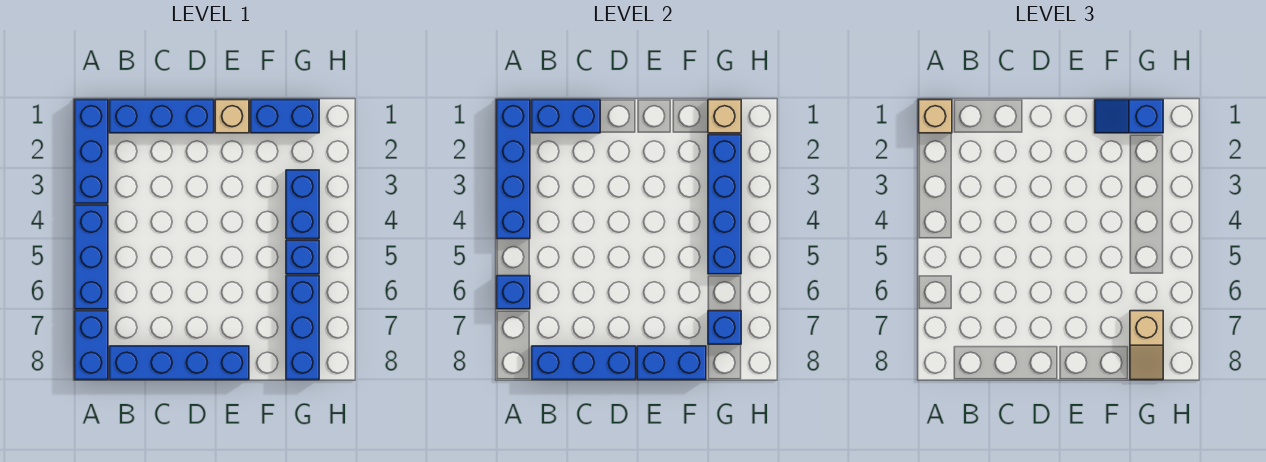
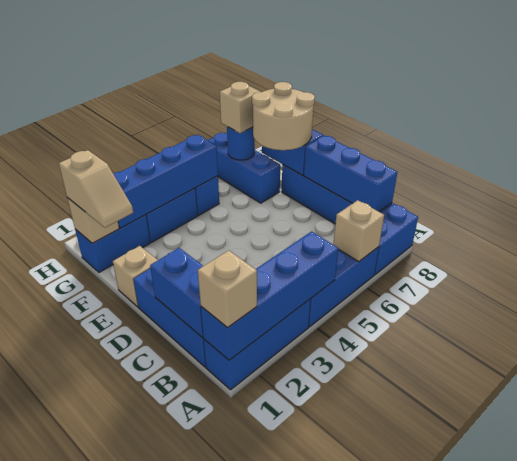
blue 1x1 brick [497,276,530,309] -> tan 1x1 brick [333,200,384,262]
none -> tan 2x2 round brick [252,82,315,150]
blue 1x2 brick [251,100,319,133] -> blue 1x2 brick turned to [75,215,150,272]
blue 1x2 slope [1095,100,1163,133] -> tan 1x2 slope [59,150,133,228]
blue 1x3 brick [286,276,319,380] -> blue 1x3 brick turned to [208,133,280,203]
blue 1x1 brick [708,311,741,344] -> blue 1x1 round brick [227,127,255,160]

